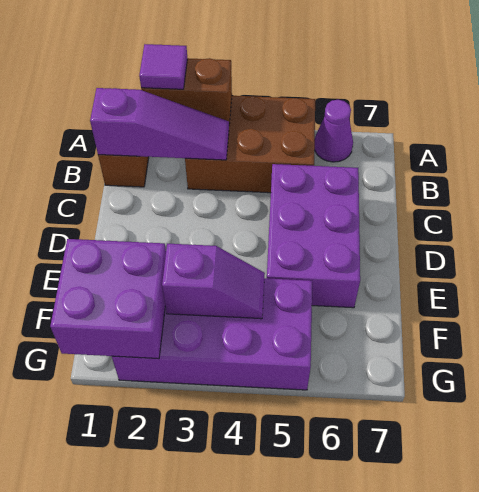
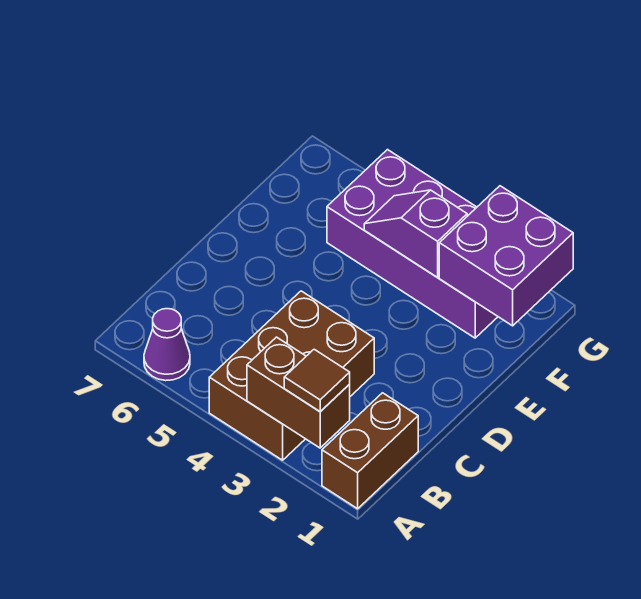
purple 1x1 tile [139,44,187,89] -> brown 1x1 tile [284,349,350,411]
brown 2x3 brick [185,96,315,193] -> brown 2x3 brick turned to [209,291,374,460]
purple 1x3 slope [90,88,229,160] -> none
purple 2x3 brick [267,164,360,308] -> none

